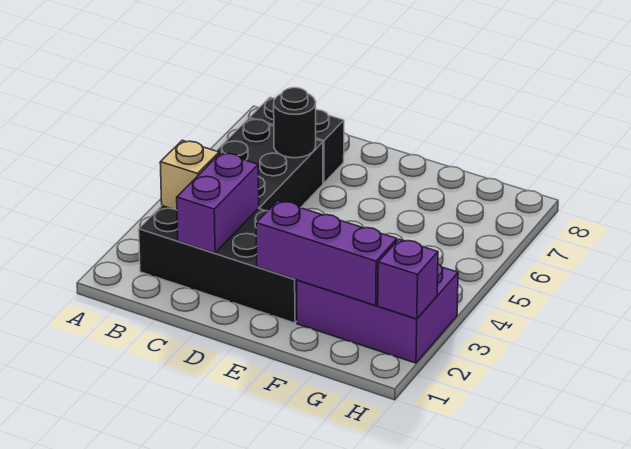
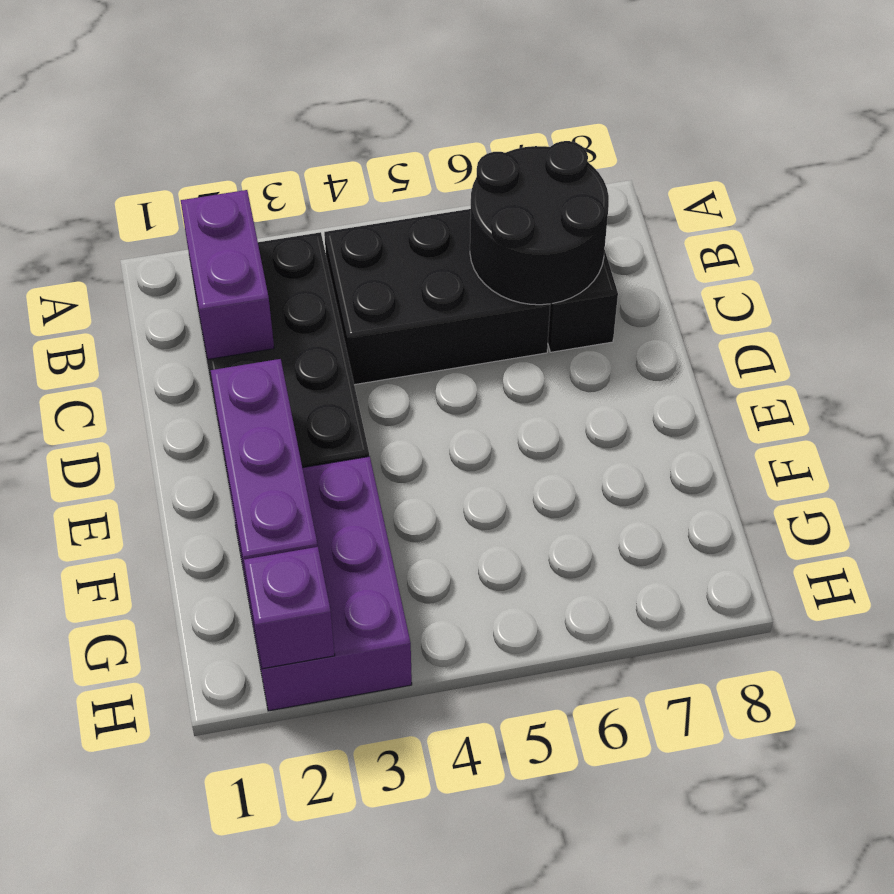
tan 1x1 brick [160,141,219,210] -> none
purple 1x2 brick [177,153,259,253] -> purple 1x2 brick turned to [181,190,274,359]
black 1x1 round brick [274,88,316,158] -> black 2x2 round brick [470,141,609,305]

